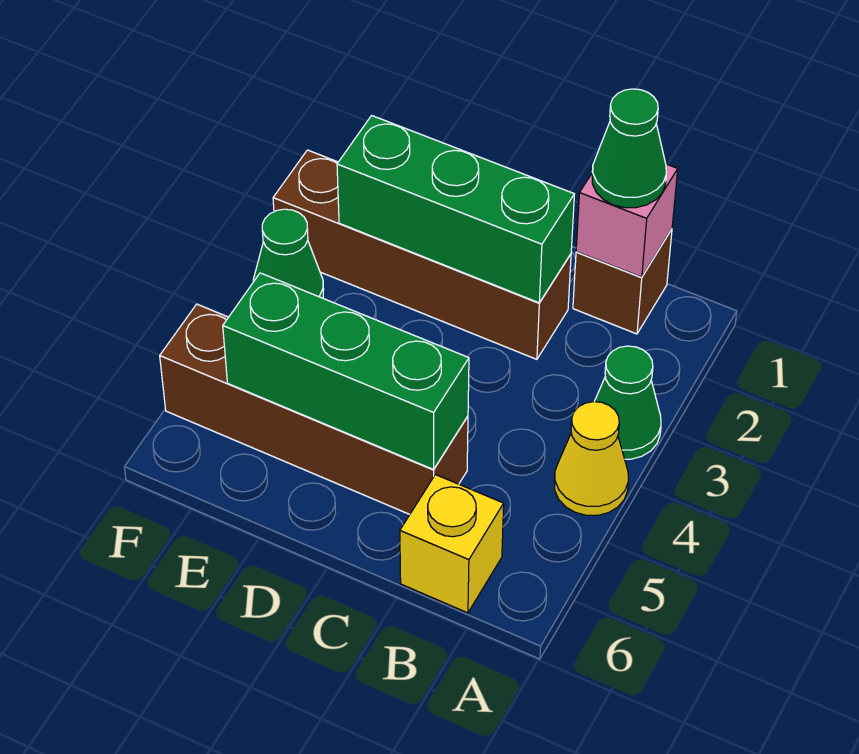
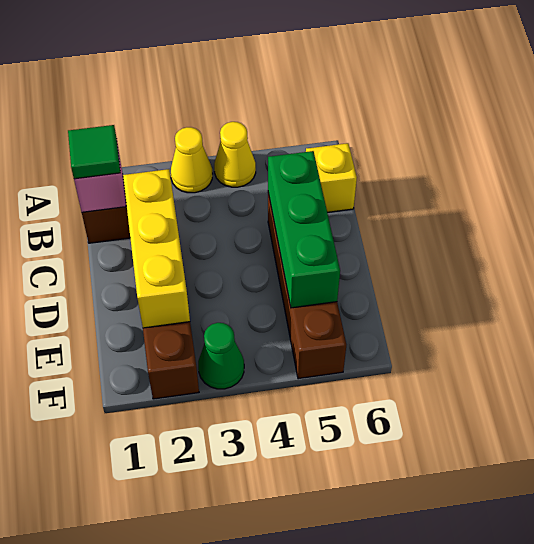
green 1x1 cone [594,346,661,459] -> yellow 1x1 cone [171,127,213,193]
green 1x1 cone [592,89,666,208] -> green 1x1 tile [68,125,120,179]
green 1x3 brick [337,116,574,303] -> yellow 1x3 brick [123,169,190,328]

